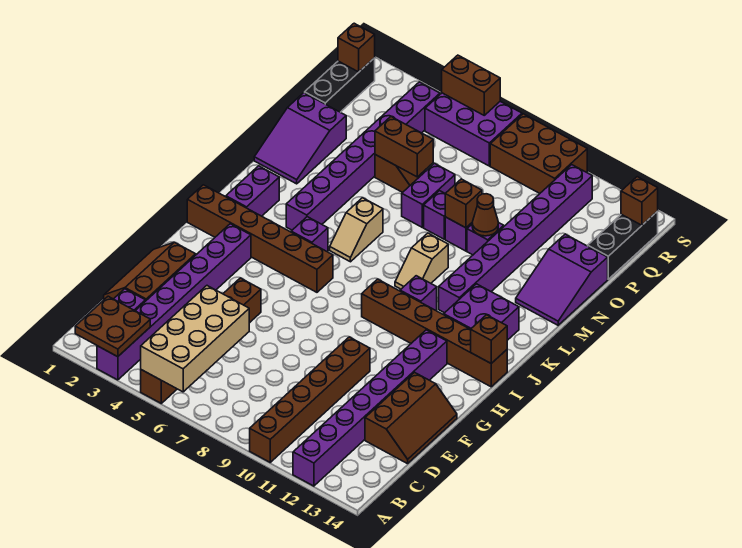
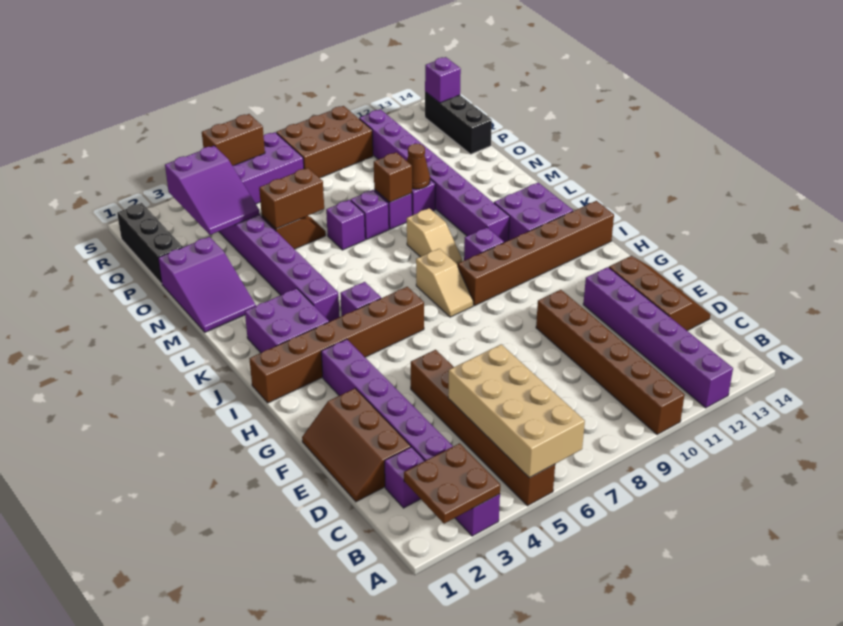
purple 1x8 brick [293,330,447,486] -> purple 1x6 brick [583,267,733,408]
brown 1x1 brick [471,315,507,363] -> none
purple 1x2 brick [226,166,279,216] -> purple 2x2 brick [245,288,329,353]
tan 1x2 slope [330,198,383,262] -> tan 1x2 slope moved to [416,249,473,317]
purple 2x3 slope [516,234,608,325] -> purple 2x3 slope moved to [165,146,260,235]
purple 1x2 brick [402,163,455,227] -> purple 1x1 brick [326,200,365,250]
brown 1x1 brick [338,23,375,72] -> none
brown 1x1 brick [621,177,658,225] -> purple 1x1 brick [425,57,461,103]

